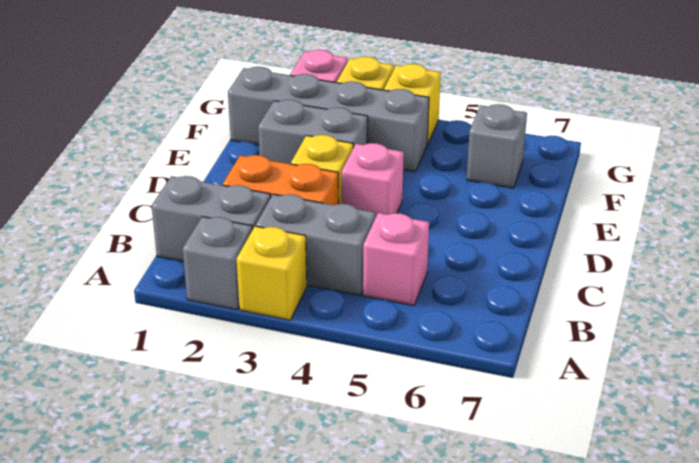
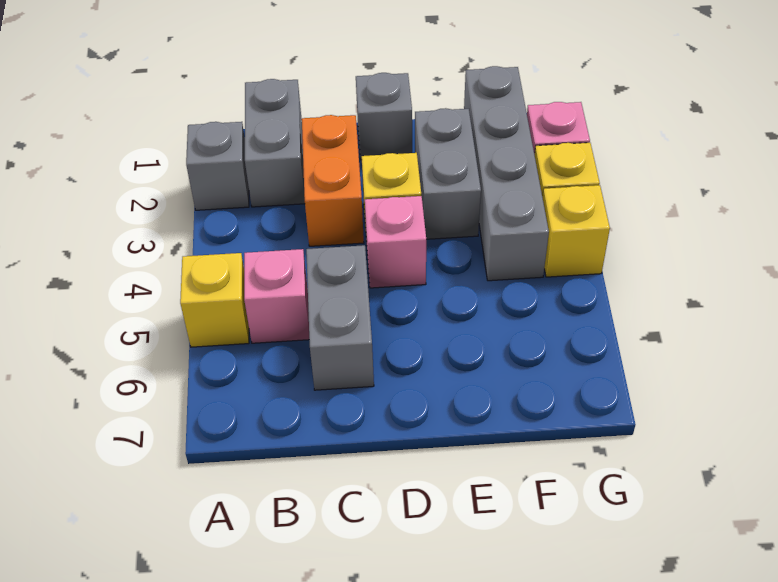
yellow 1x1 brick [237,226,307,320] -> yellow 1x1 brick moved to [180,253,249,347]
grey 1x2 brick [256,194,375,295] -> grey 1x2 brick moved to [306,245,374,390]
grey 1x1 brick [467,104,527,188] -> grey 1x1 brick moved to [356,73,412,160]

